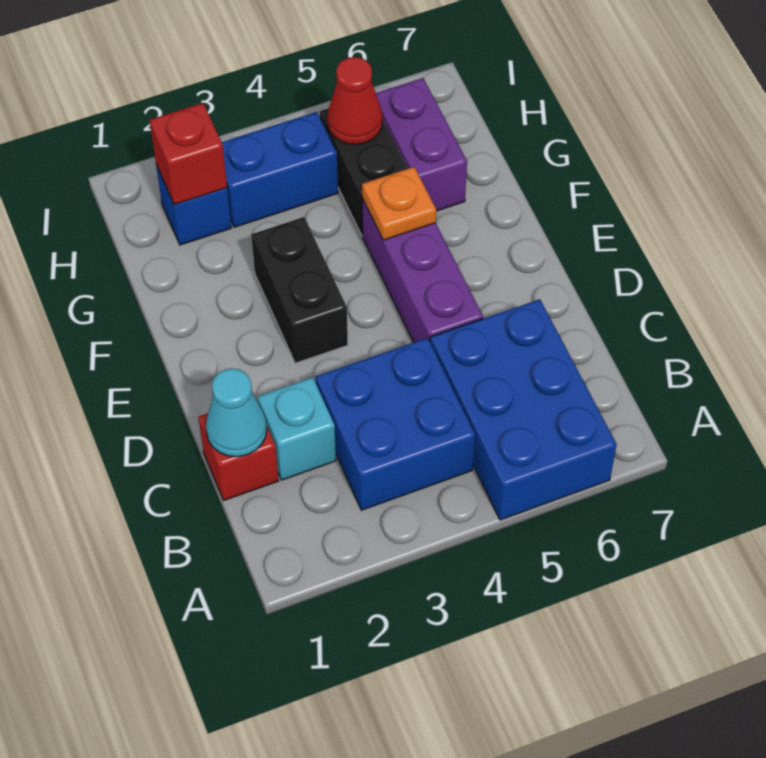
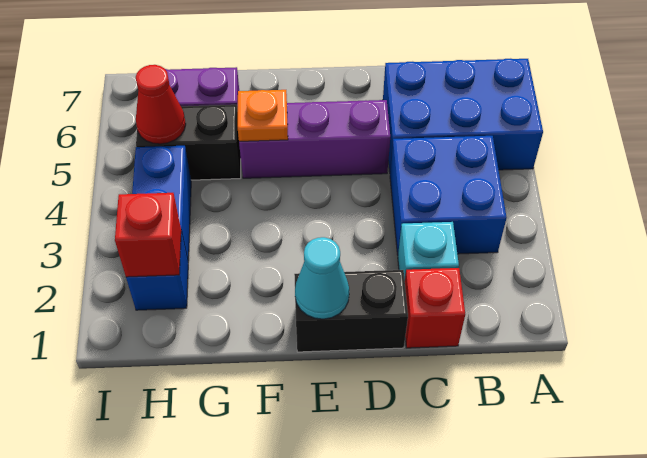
cyan 1x1 cone [206,368,267,457] -> cyan 1x1 cone moved to [295,237,349,319]
black 1x2 brick [251,217,348,363] -> black 1x2 brick moved to [294,270,408,352]

